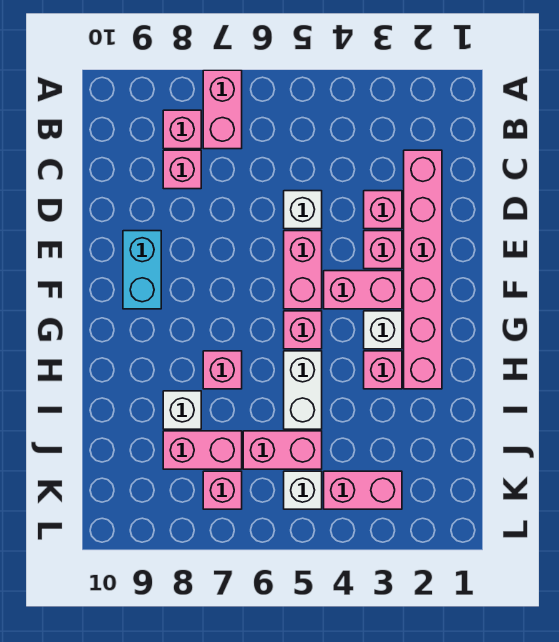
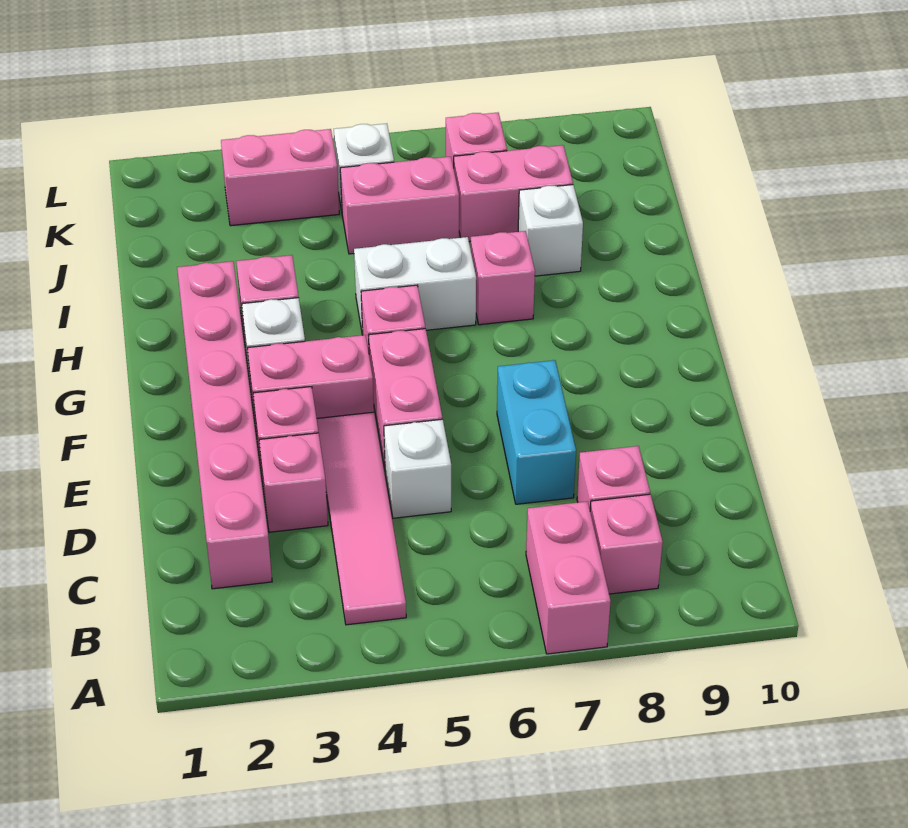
none -> pink 1x4 tile [317,412,406,625]
cyan 1x2 brick [123,231,161,309] -> cyan 1x2 brick moved to [497,360,576,504]
white 1x2 brick [284,351,322,429] -> white 1x2 brick turned to [354,237,476,335]

